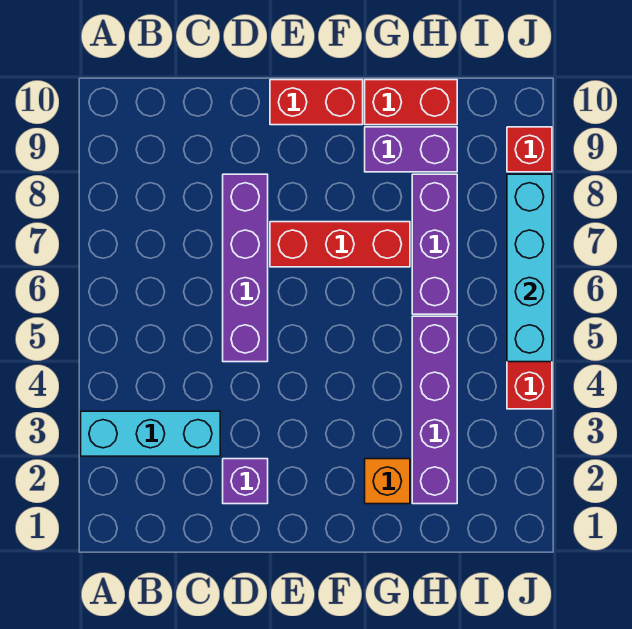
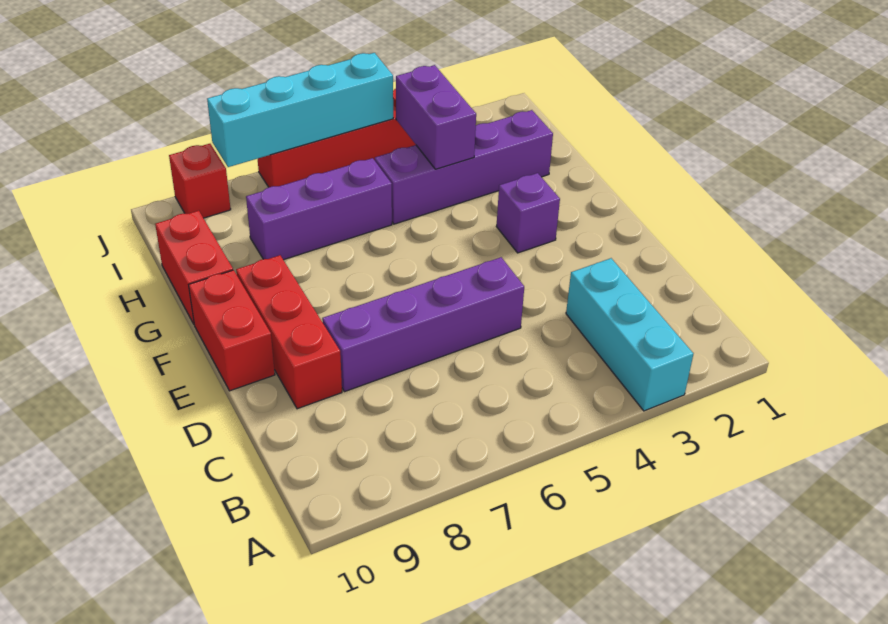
purple 1x1 brick [223,459,268,504] -> purple 1x1 brick moved to [496,173,560,253]
red 1x3 brick [270,222,410,267] -> red 1x3 brick moved to [236,255,342,409]
orange 1x1 brick [365,459,410,504] -> none
purple 1x2 brick [365,127,457,172] -> purple 1x2 brick moved to [396,65,476,169]

